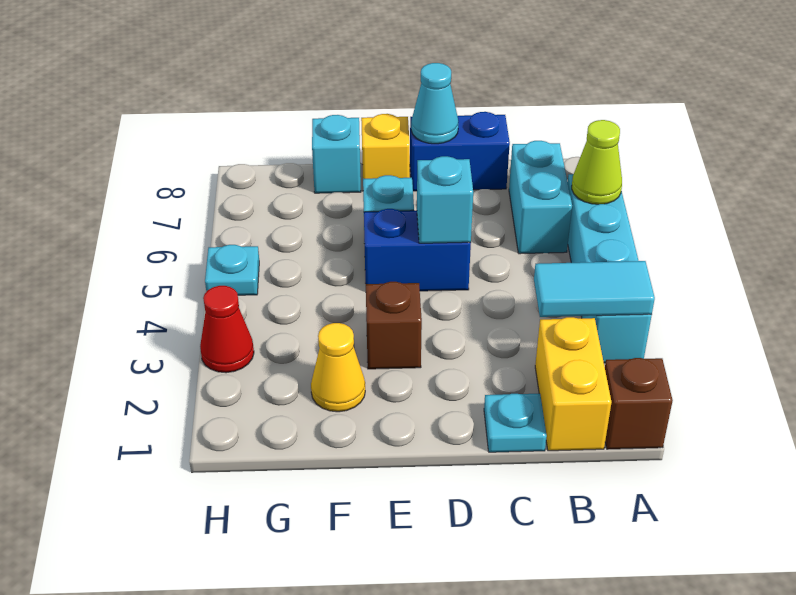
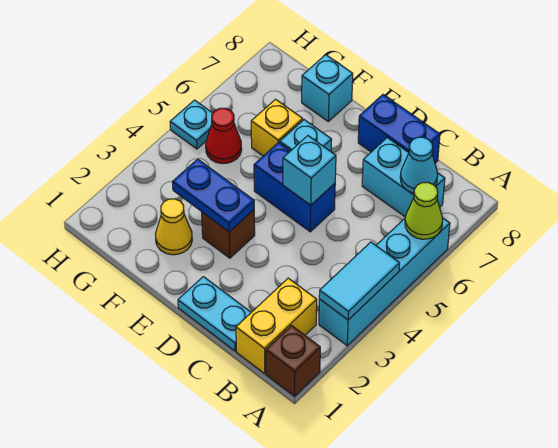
cyan 1x2 tile [534,261,655,317] -> cyan 1x2 tile turned to [319,242,400,320]
cyan 1x2 brick [509,141,572,254] -> cyan 1x2 brick turned to [362,138,445,217]
cyan 1x1 plate [484,394,547,452] -> cyan 1x2 plate [178,277,251,351]
cyan 1x1 cone [411,63,458,144] -> cyan 1x1 cone moved to [400,137,438,193]
none -> blue 1x2 plate [172,159,254,232]
yellow 1x1 brick [361,114,410,179] -> yellow 1x1 brick moved to [251,99,303,156]
red 1x1 cone [200,286,254,373] -> red 1x1 cone moved to [206,108,242,164]

